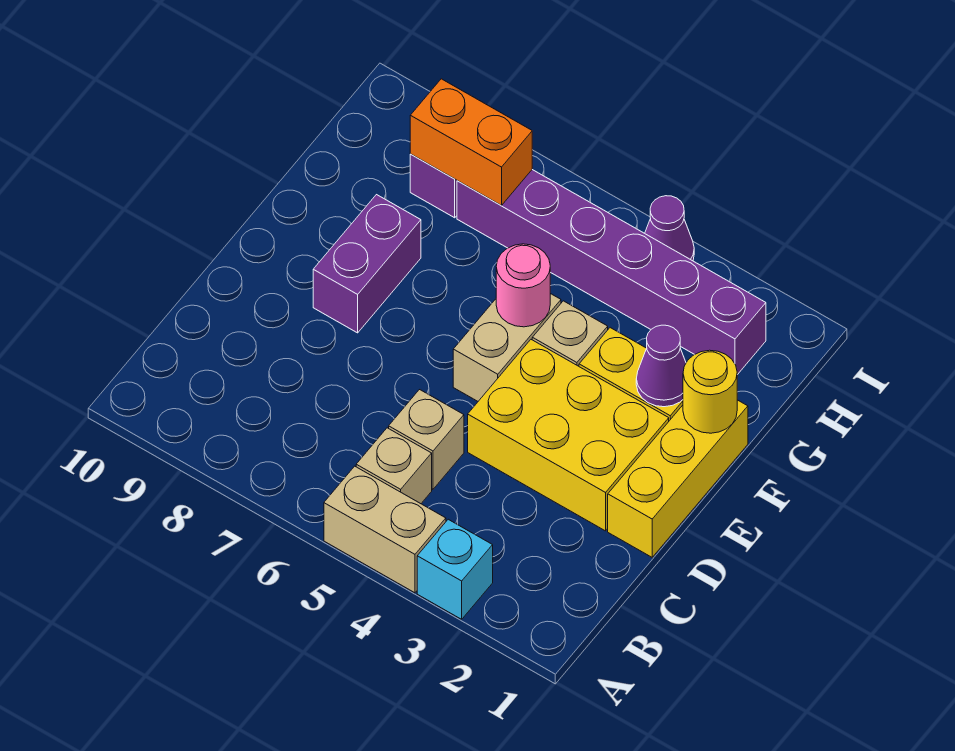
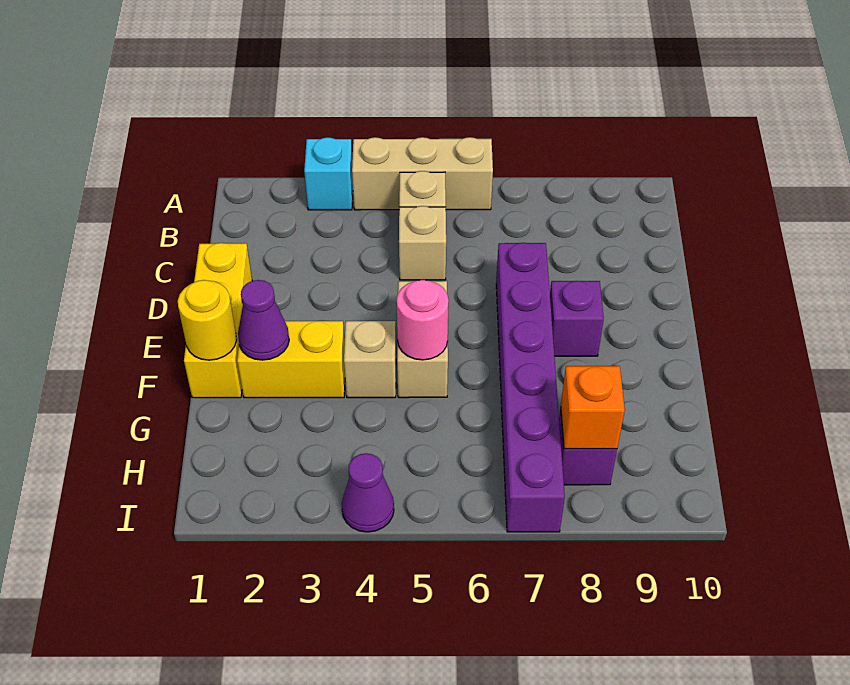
tan 1x2 brick [324,466,446,593] -> tan 1x3 brick [352,137,493,210]
yellow 2x3 brick [468,340,669,531] -> none
purple 1x2 brick [313,195,421,333] -> purple 1x1 brick [550,281,604,356]
purple 1x6 brick [457,170,766,375] -> purple 1x6 brick turned to [496,243,565,532]
orange 1x2 brick [410,79,532,205] -> orange 1x1 brick [561,366,625,449]

